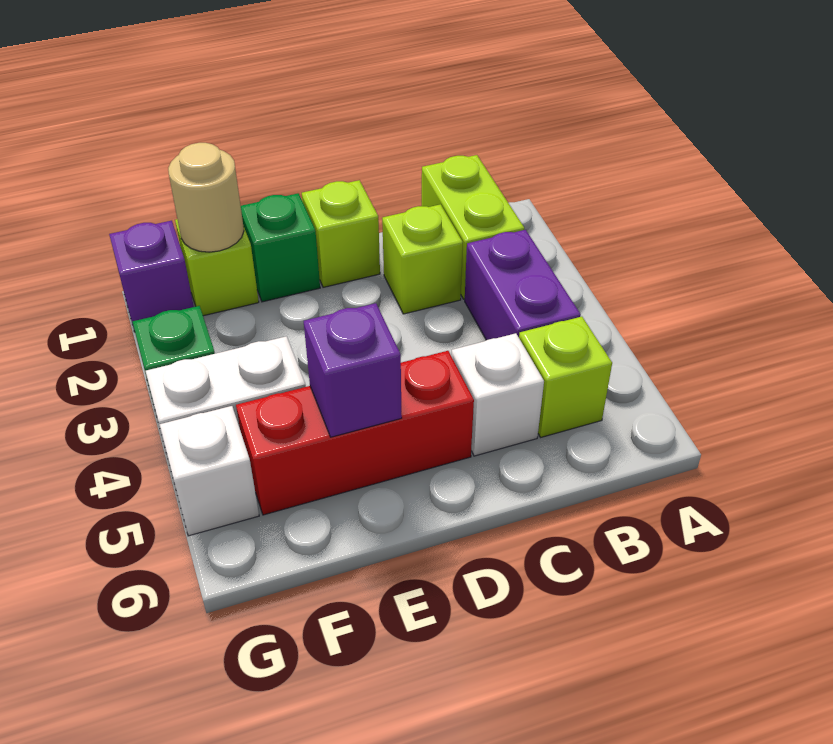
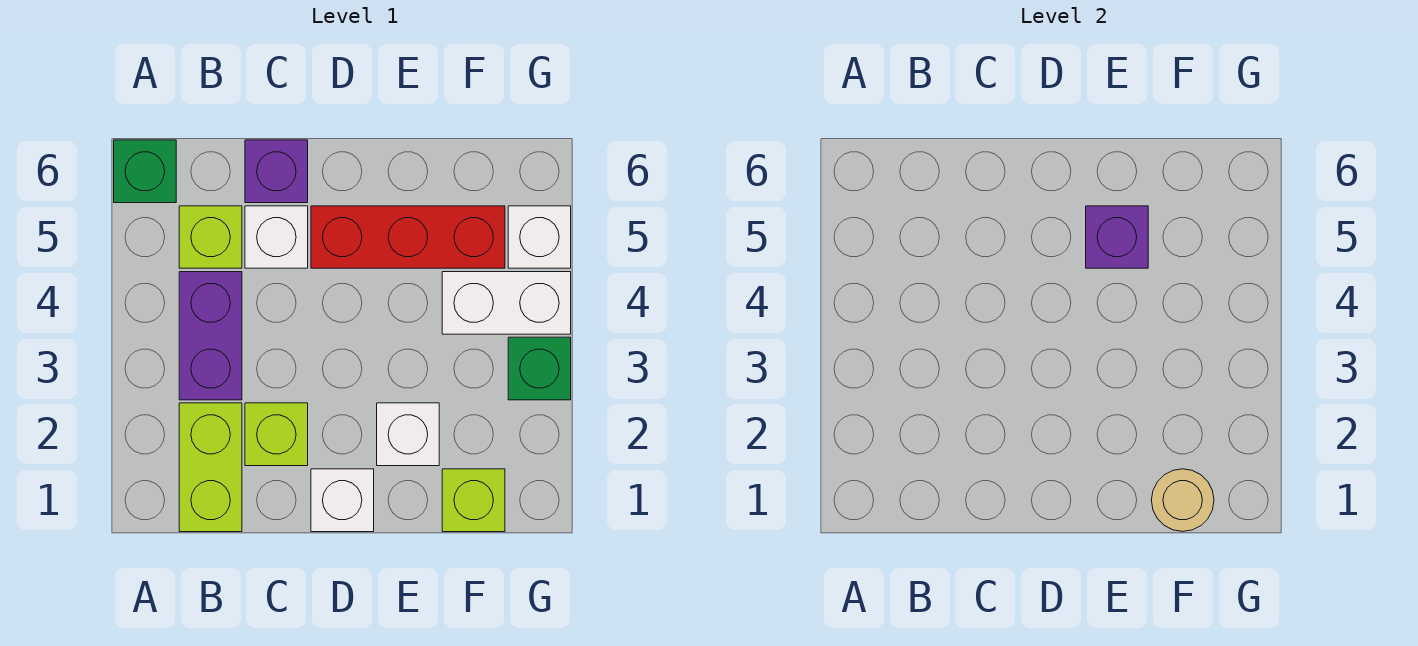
lime 1x1 brick [302,180,380,287] -> white 1x1 brick [311,469,374,532]
green 1x1 brick [241,193,320,302] -> green 1x1 brick moved to [114,140,176,203]
none -> white 1x1 brick [377,403,439,466]
purple 1x1 brick [109,221,194,332] -> purple 1x1 brick moved to [245,140,308,203]

